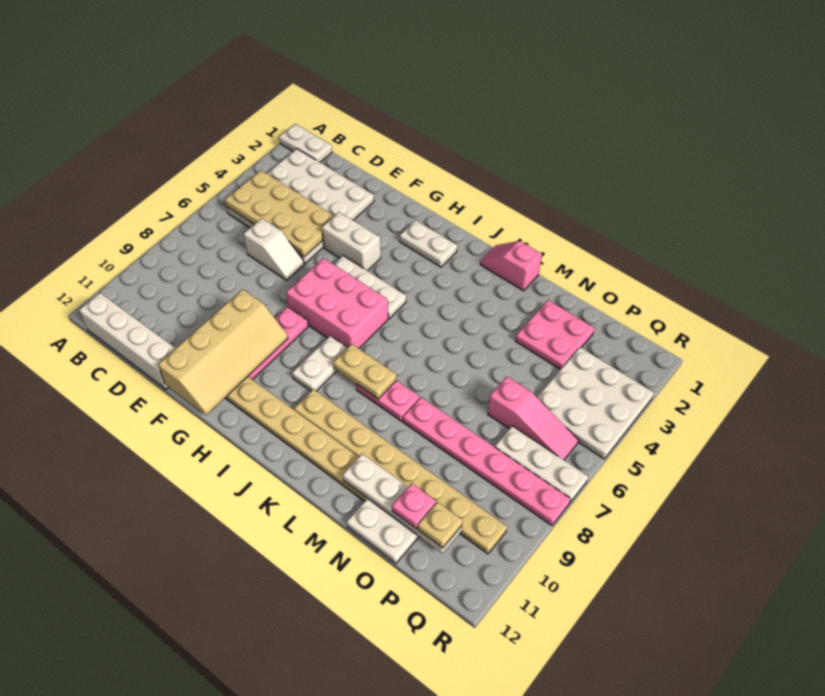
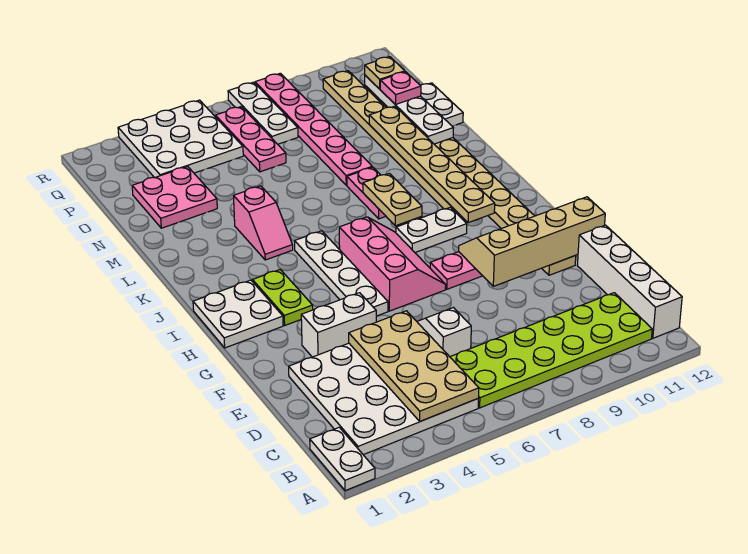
none -> lime 2x6 plate [450,293,652,408]
white 1x2 brick [322,212,381,271] -> white 1x2 brick turned to [301,293,376,357]
white 1x3 plate [334,256,406,318] -> white 1x4 plate [295,231,388,316]
pink 2x3 brick [286,258,388,348] -> pink 2x3 slope [339,217,446,311]
white 1x2 plate [400,220,457,267] -> white 2x2 plate [193,280,283,348]
none -> lime 1x2 plate [253,270,313,325]
none -> tan 1x6 plate [369,106,495,223]
pink 1x2 slope [480,241,542,291] -> pink 1x2 slope moved to [234,186,293,260]
pink 1x3 slope [488,376,578,460] -> pink 1x3 plate [215,107,286,172]

